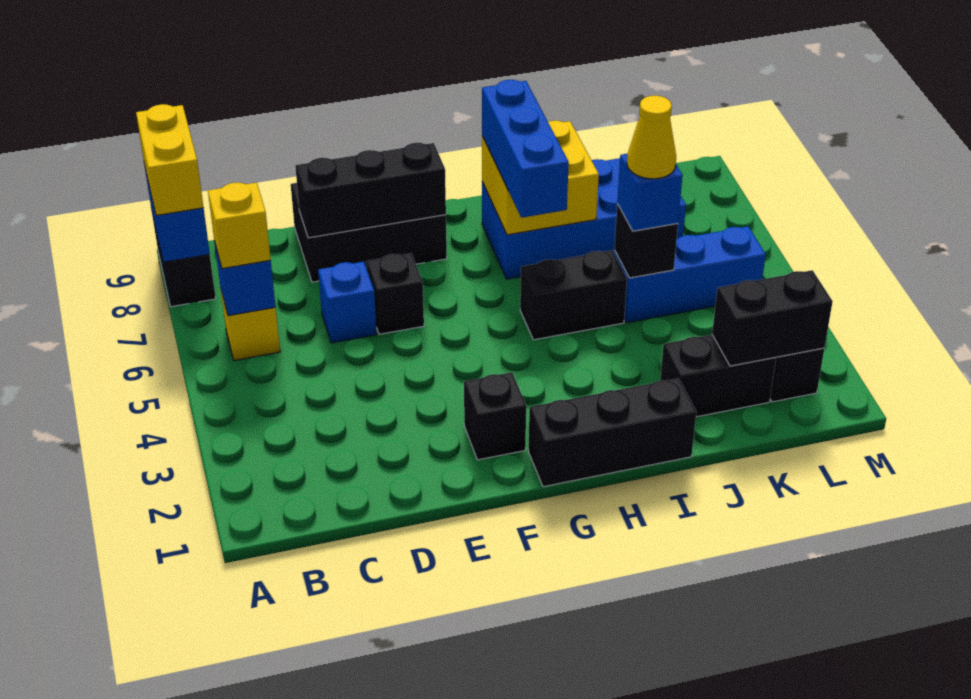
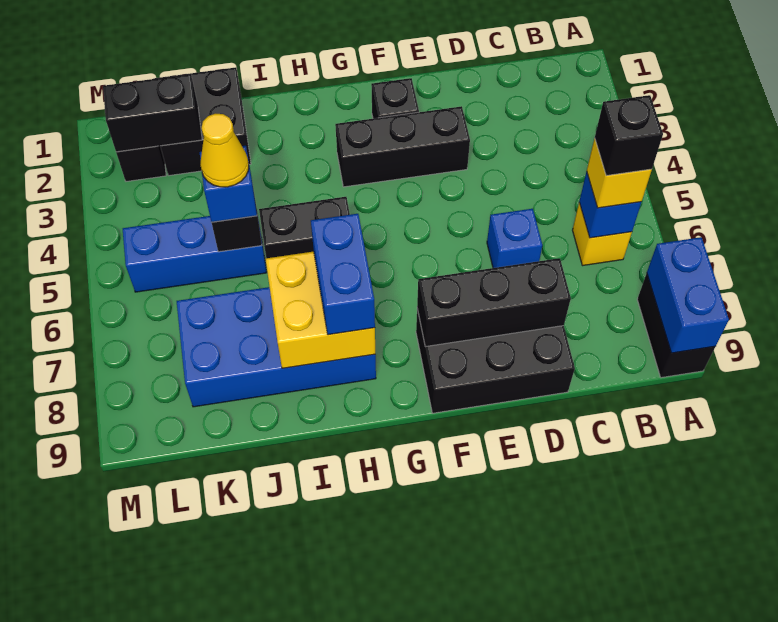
yellow 1x2 brick [136,104,204,216] -> none
black 1x1 brick [366,253,424,334] -> black 1x1 brick moved to [595,95,663,176]
black 1x3 brick [529,378,696,487] -> black 1x3 brick moved to [335,106,470,187]
blue 1x3 brick [482,80,569,218] -> blue 1x2 brick [311,214,375,335]
black 1x2 brick [660,335,776,417] -> black 2x2 brick [154,67,251,176]

